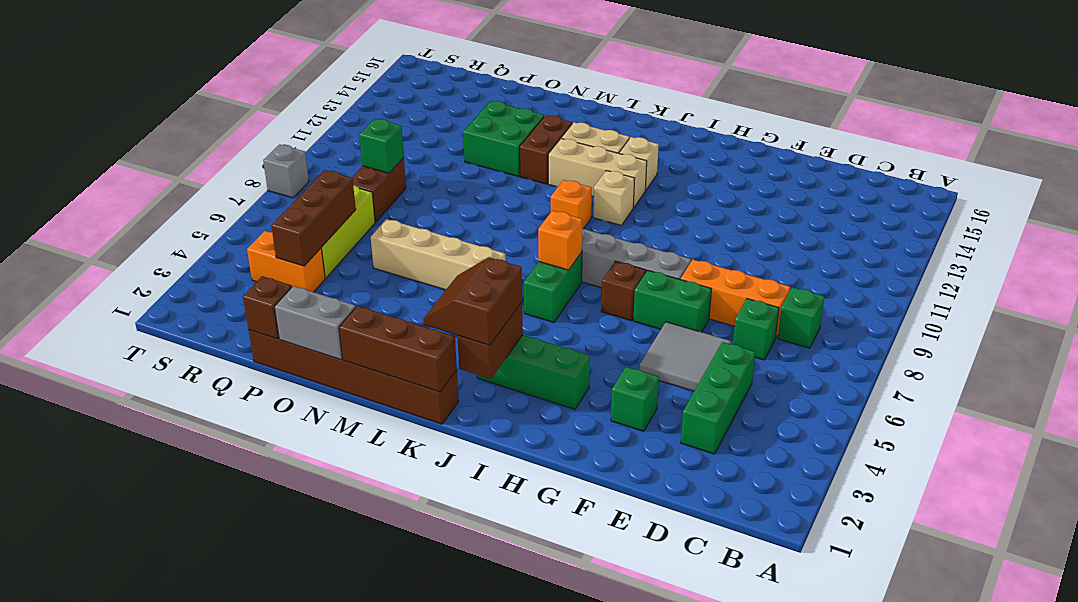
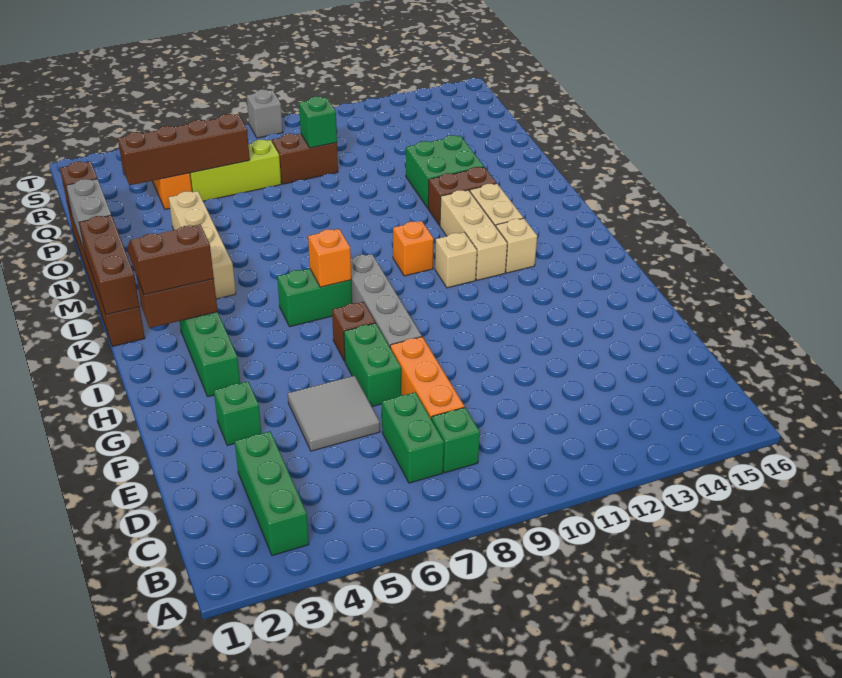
green 1x3 brick [681,342,755,454] -> green 1x3 brick turned to [235,431,309,556]
green 1x1 brick [733,299,779,360] -> green 1x2 brick [382,392,444,483]
tan 1x4 brick [370,219,505,290] -> tan 1x4 brick moved to [168,191,236,299]
brown 1x3 brick [271,170,356,266] -> brown 1x4 brick [118,114,250,185]

